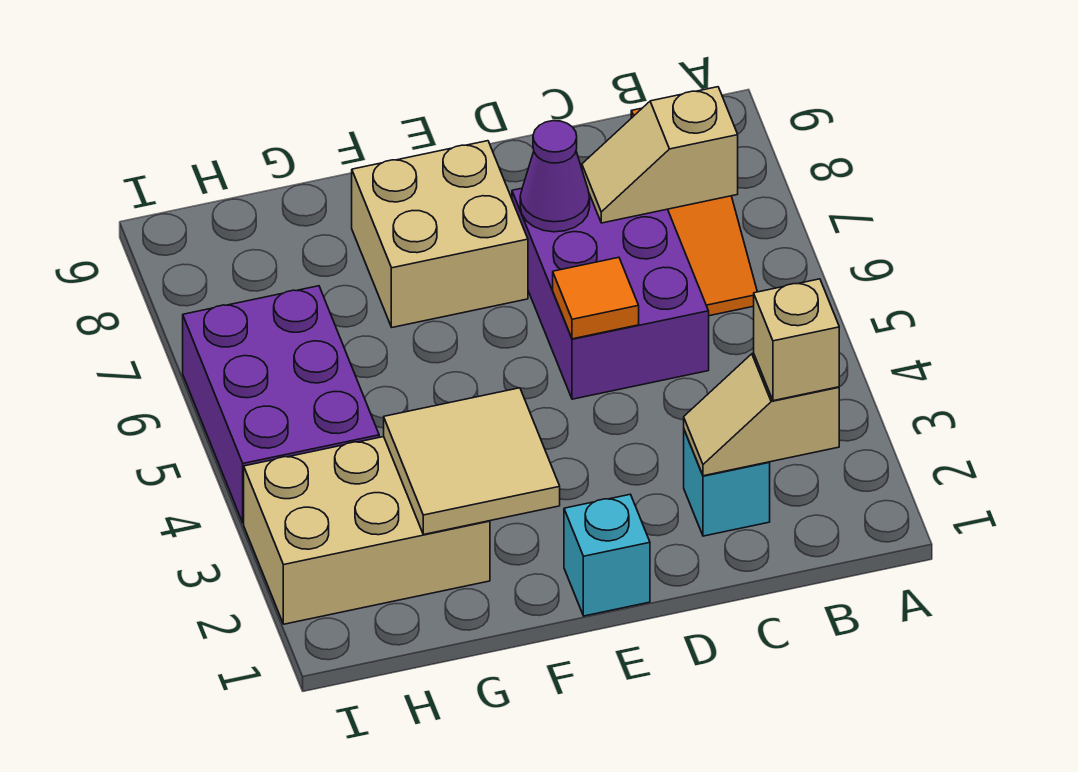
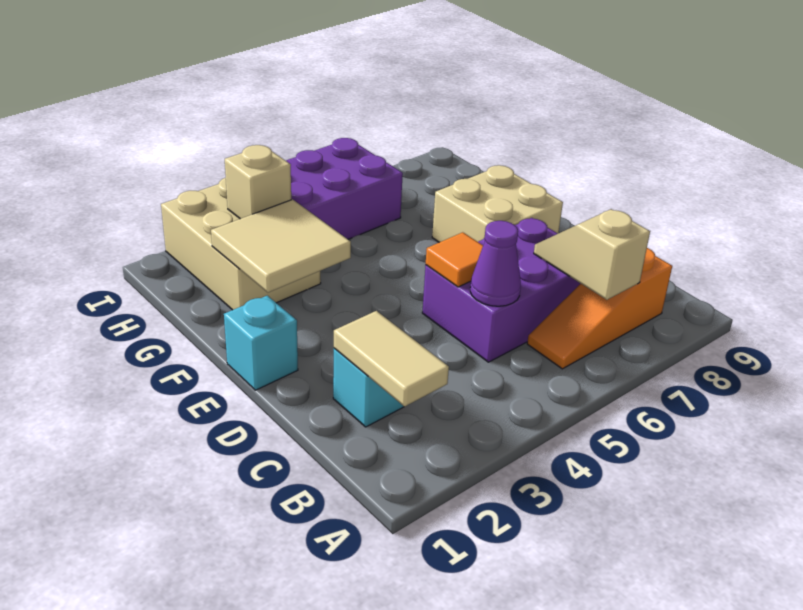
tan 1x2 slope [684,353,839,476] -> tan 1x2 tile [334,311,449,407]
tan 1x1 brick [754,279,839,401] -> tan 1x1 brick moved to [225,145,291,219]
purple 1x1 cone [520,121,590,232] -> purple 1x1 cone moved to [470,221,521,306]

